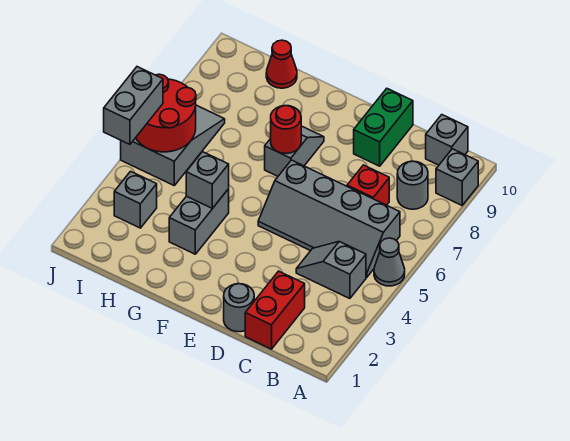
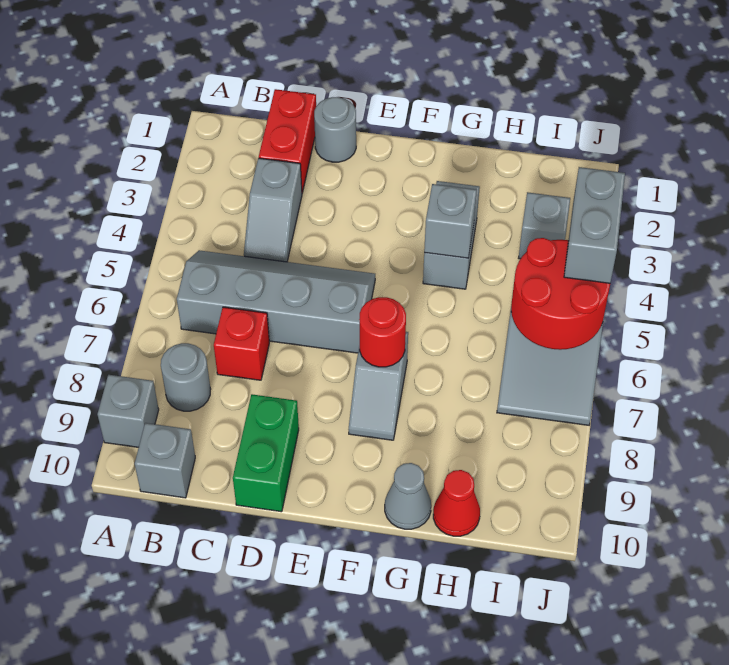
grey 1x1 cone [374,238,405,286] -> grey 1x1 cone moved to [385,463,431,529]
grey 1x2 slope [296,242,366,299] -> grey 1x2 slope turned to [244,158,302,262]

